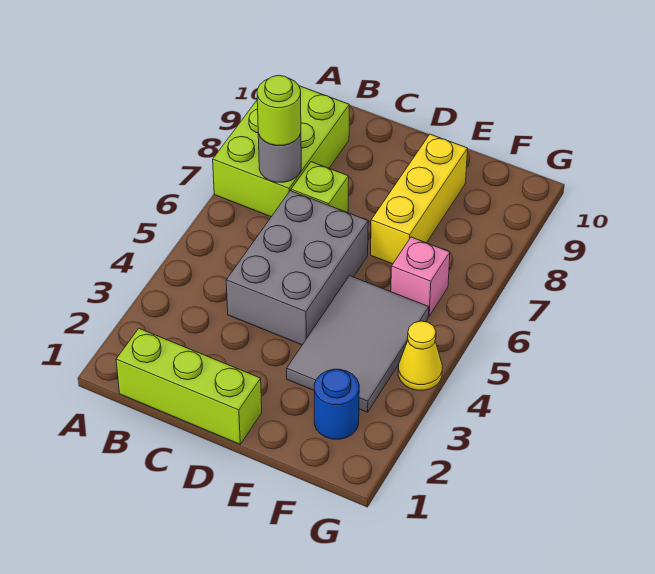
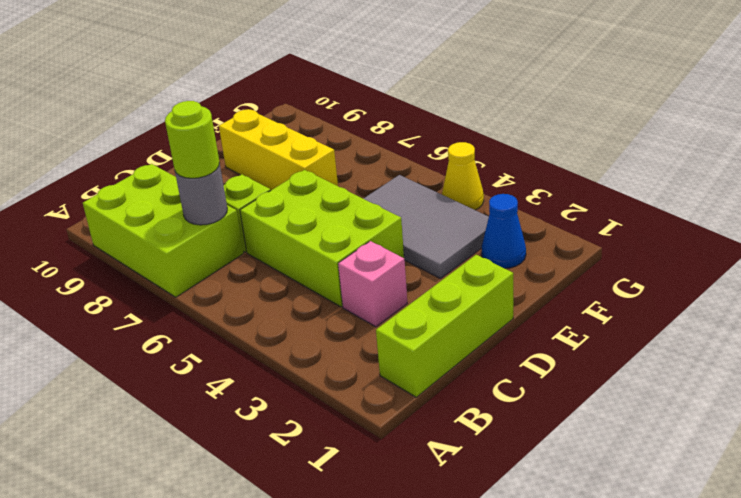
grey 2x3 brick [226,191,368,345] -> lime 2x3 brick [240,170,404,307]
blue 1x1 round brick [314,369,359,439] -> blue 1x1 cone [482,194,526,268]
pink 1x1 brick [391,237,450,316] -> pink 1x1 brick moved to [338,241,407,327]

